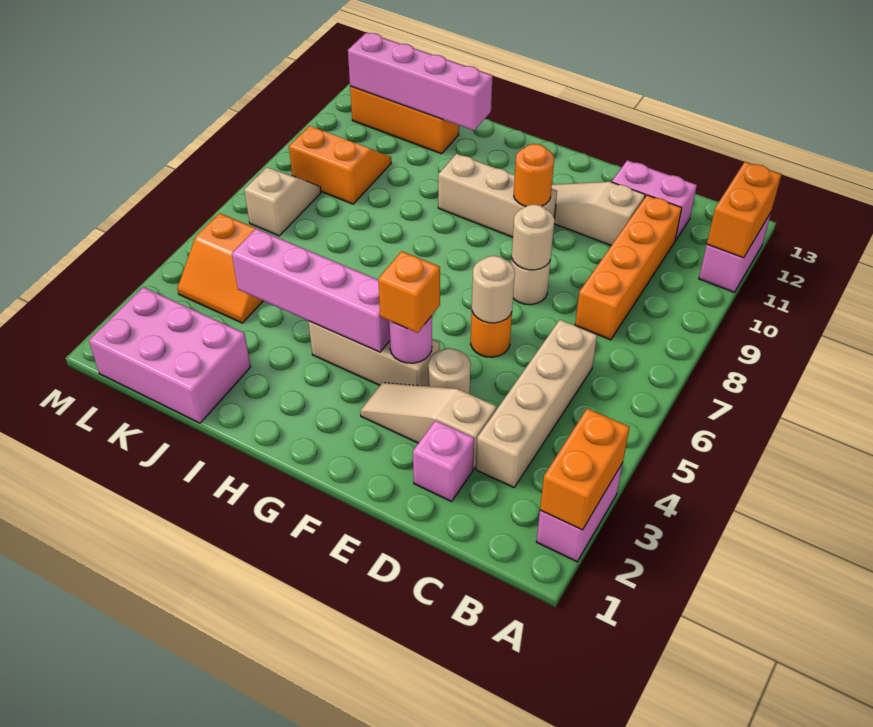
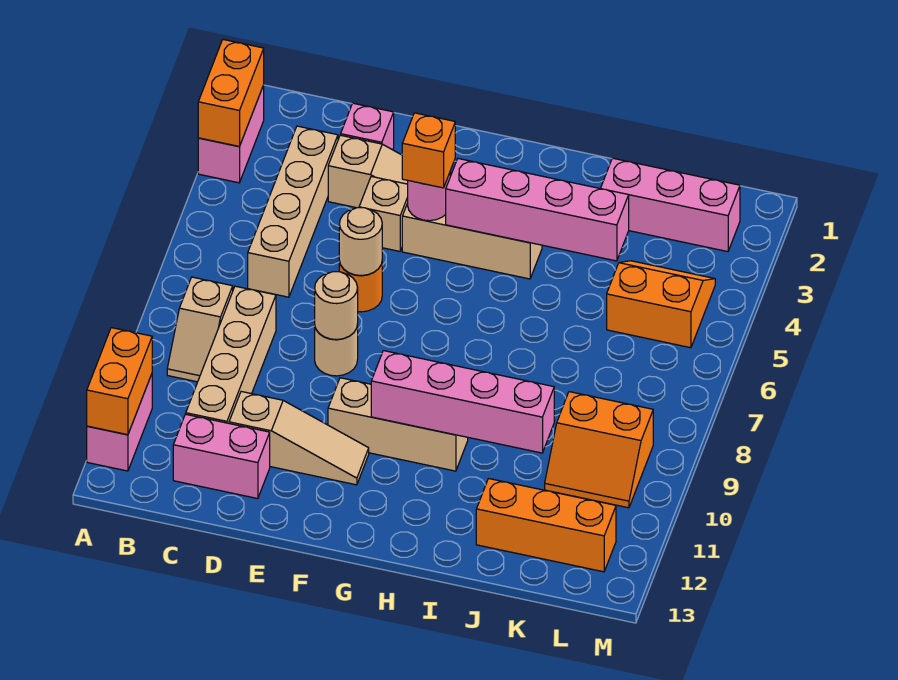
orange 1x4 brick [575,195,682,340] -> tan 1x4 brick [186,286,276,423]
tan 1x1 round brick [428,348,471,394] -> tan 1x1 brick [359,177,408,251]
orange 1x1 round brick [514,144,554,206] -> none
pink 1x4 brick [348,32,493,131] -> pink 1x4 brick moved to [371,351,554,453]
pink 2x3 brick [89,287,251,423] -> pink 1x3 brick [600,158,740,252]
tan 1x2 slope [244,168,321,236] -> tan 1x2 slope moved to [167,277,233,382]

